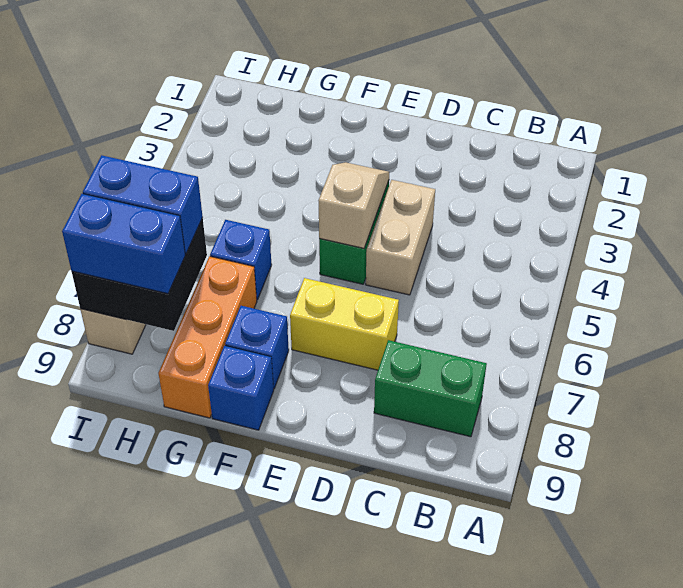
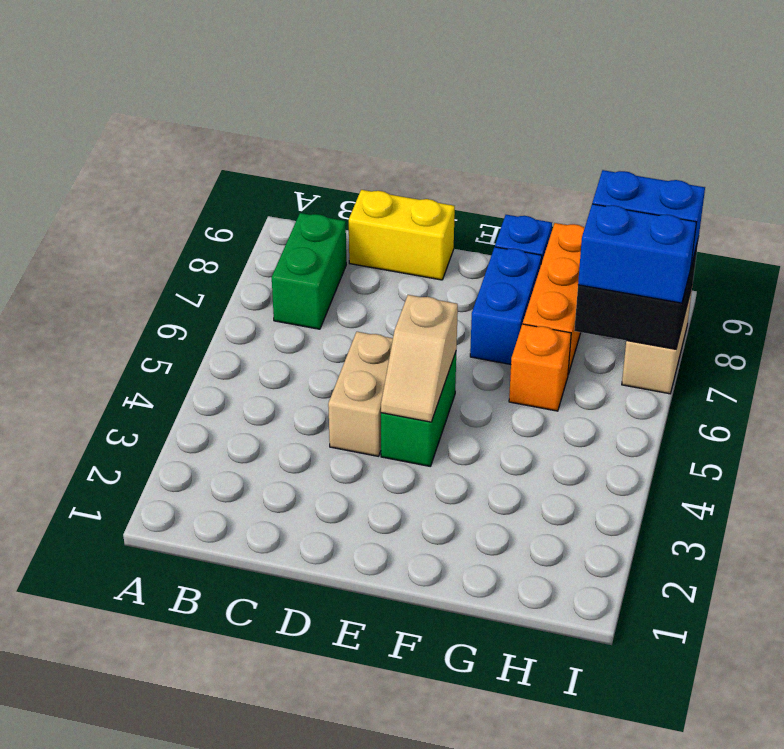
green 1x2 brick [374,340,487,437] -> green 1x2 brick turned to [272,213,346,329]
yellow 1x2 brick [290,278,399,370] -> yellow 1x2 brick moved to [349,190,455,280]
blue 1x1 brick [225,306,289,389] -> blue 1x2 brick [470,247,542,364]
blue 1x1 brick [210,220,272,300] -> orange 1x1 brick [509,324,571,411]

